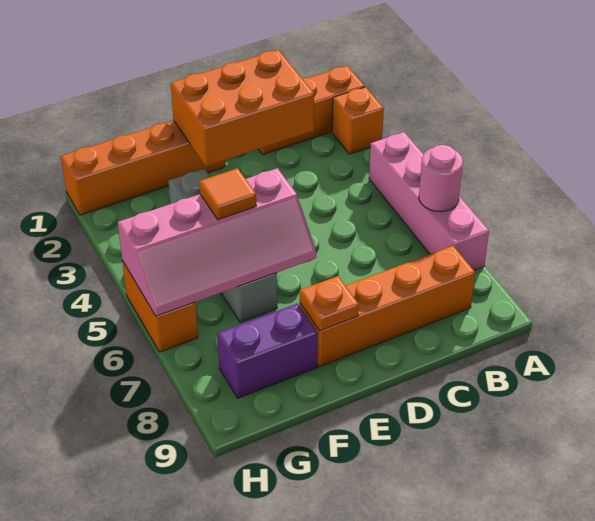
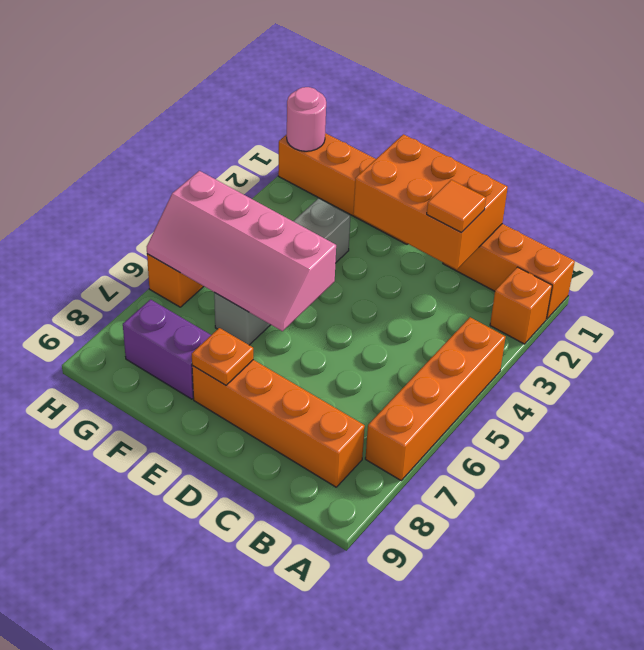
pink 1x4 brick [369,132,489,270] -> orange 1x4 brick [365,317,506,480]
pink 1x1 round brick [419,145,463,211] -> pink 1x1 round brick moved to [287,87,326,151]
orange 1x1 tile [199,168,256,220] -> orange 1x1 tile moved to [427,180,486,233]

